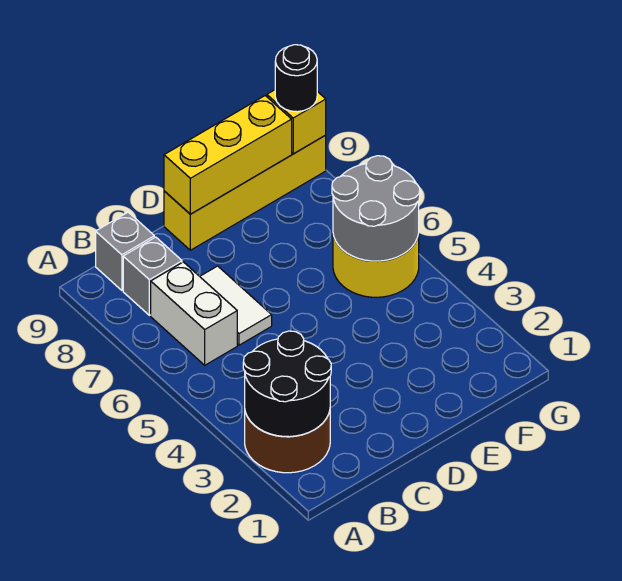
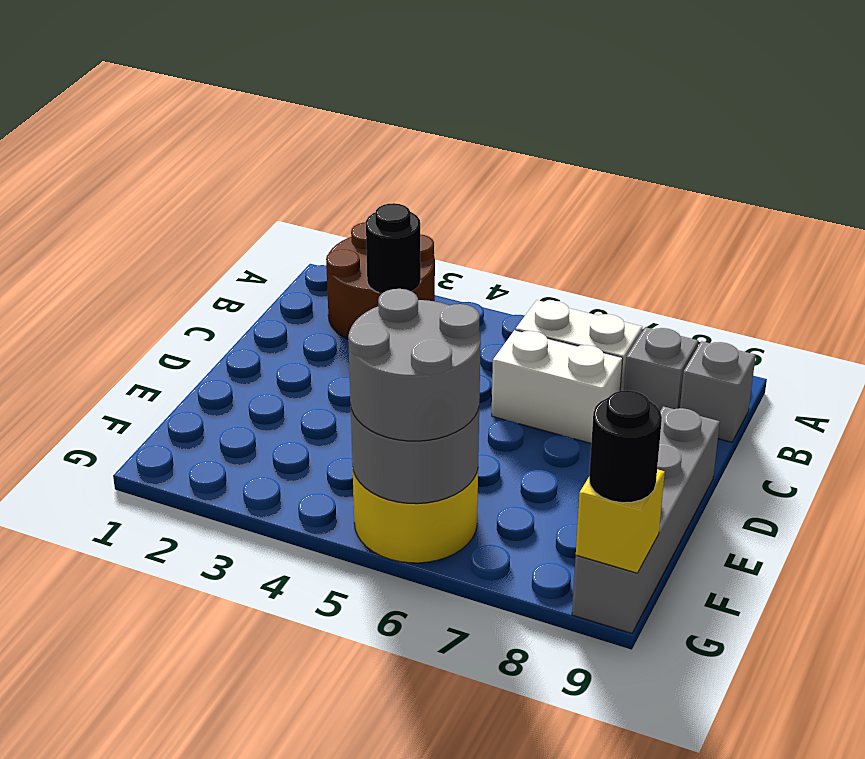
black 2x2 round brick [243,331,331,437] -> black 1x1 round brick [366,203,421,294]
white 1x2 tile [200,266,272,345] -> white 1x2 brick [492,330,623,443]
yellow 1x4 brick [164,135,326,250] -> grey 1x4 brick [572,406,720,633]
yellow 1x3 brick [164,96,292,214] -> none
none -> grey 2x2 round brick [348,289,481,441]

